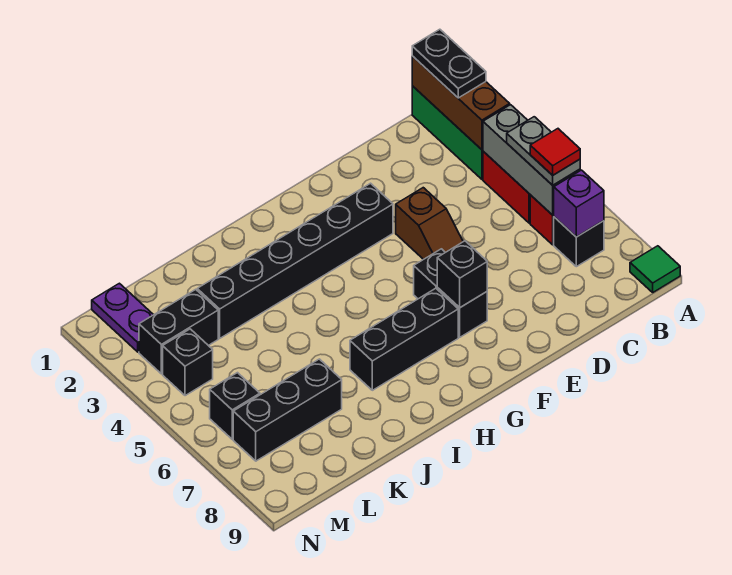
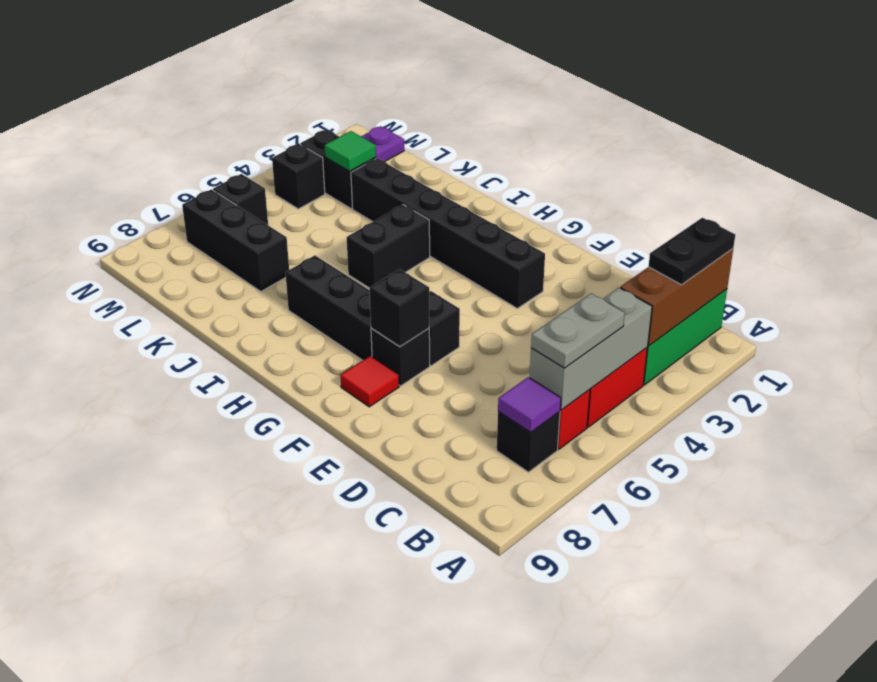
green 1x1 tile [630,246,680,292] -> green 1x1 tile moved to [325,131,376,171]
red 1x1 tile [530,129,580,175] -> red 1x1 tile moved to [340,356,399,407]
purple 1x1 brick [554,170,604,237] -> purple 1x1 tile [498,377,561,432]
brown 1x2 slope [396,188,463,260] -> none
none -> black 1x2 brick [347,205,430,288]

